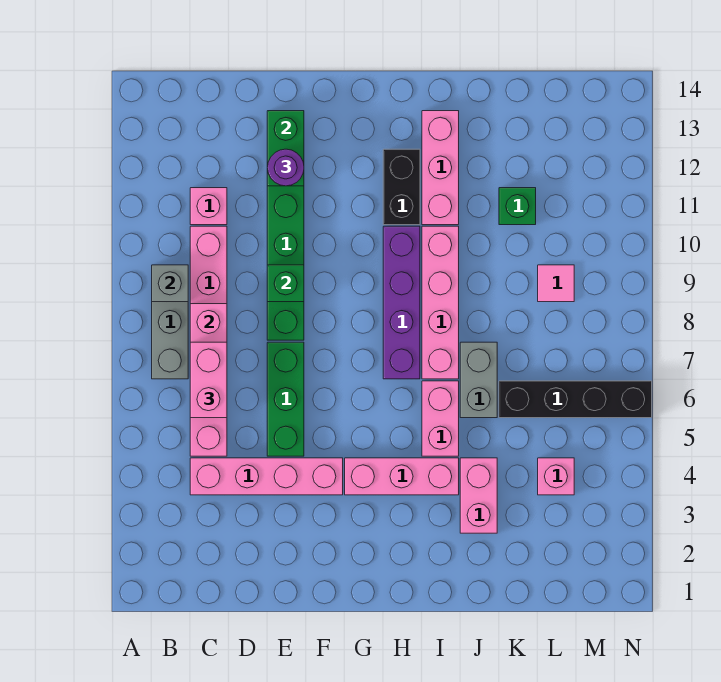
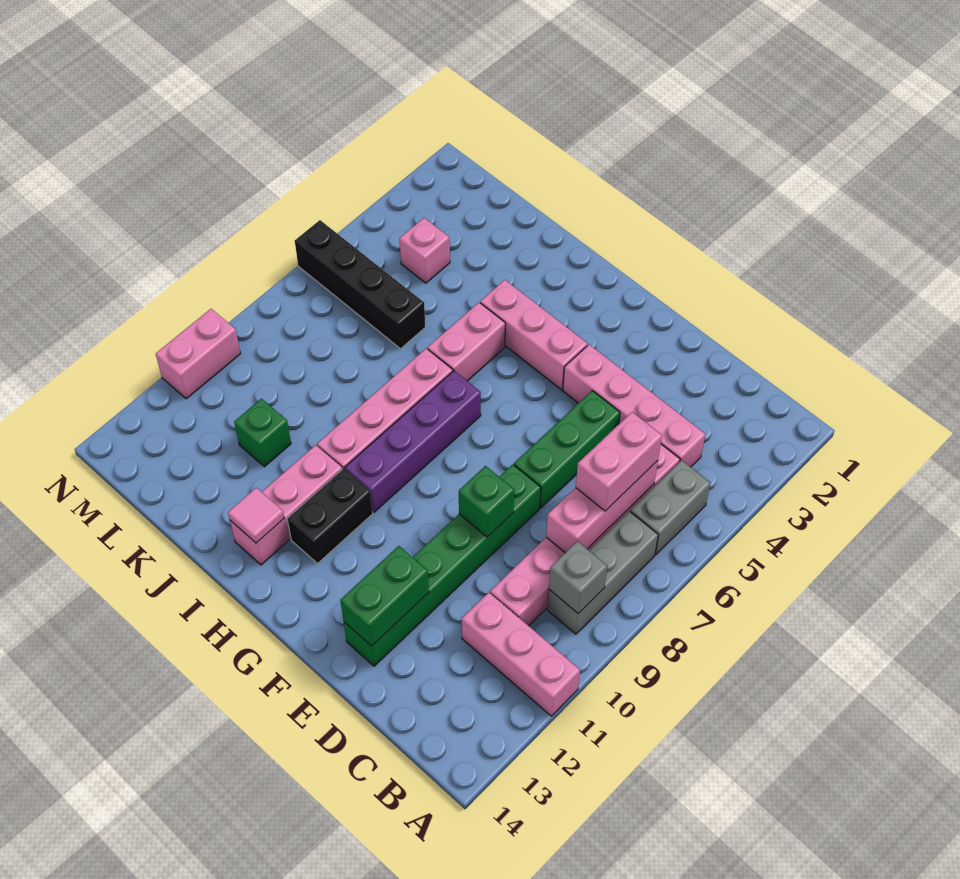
pink 1x1 brick [190,188,227,225] -> pink 1x3 brick [462,593,580,716]
purple 1x1 round brick [267,149,304,186] -> none
pink 1x2 brick [460,458,497,533] -> pink 1x2 brick moved to [156,309,241,399]
grey 1x2 brick [460,342,497,418] -> grey 1x2 brick moved to [630,460,711,555]
pink 1x1 tile [538,265,574,302] -> pink 1x1 tile moved to [228,488,284,543]

